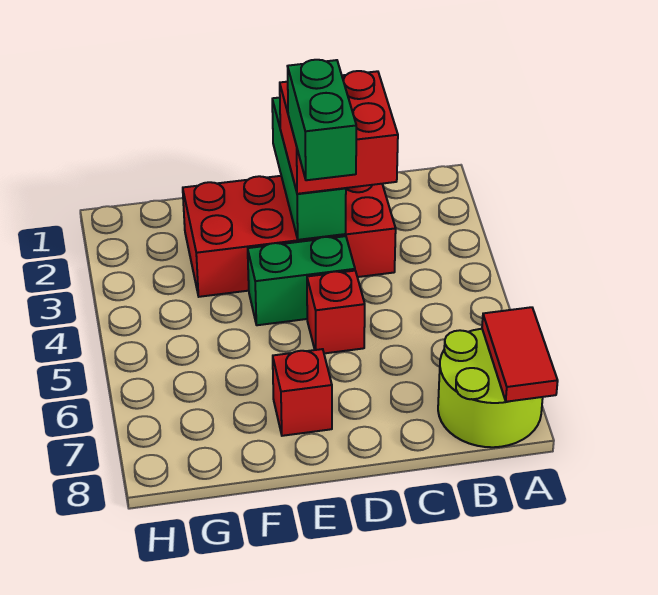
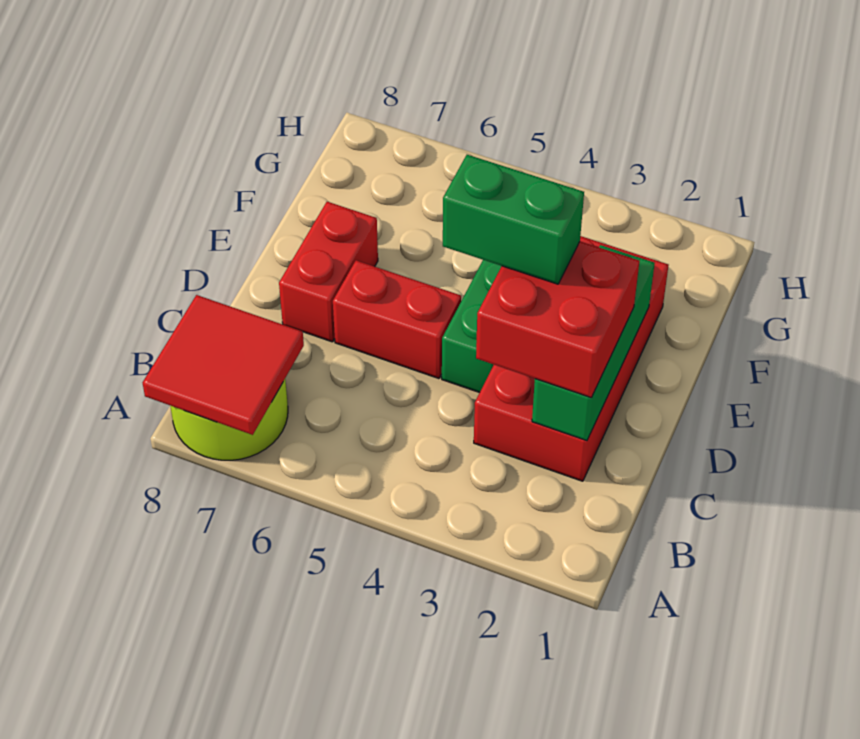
red 1x2 tile [482,307,558,402] -> red 2x2 tile [143,295,304,435]
green 1x3 brick [272,97,346,240] -> green 1x3 brick turned to [532,245,655,441]
red 1x1 brick [307,271,365,353] -> red 1x2 brick [333,260,461,379]
red 1x1 brick [273,349,332,436] -> red 1x2 brick [279,202,378,342]

